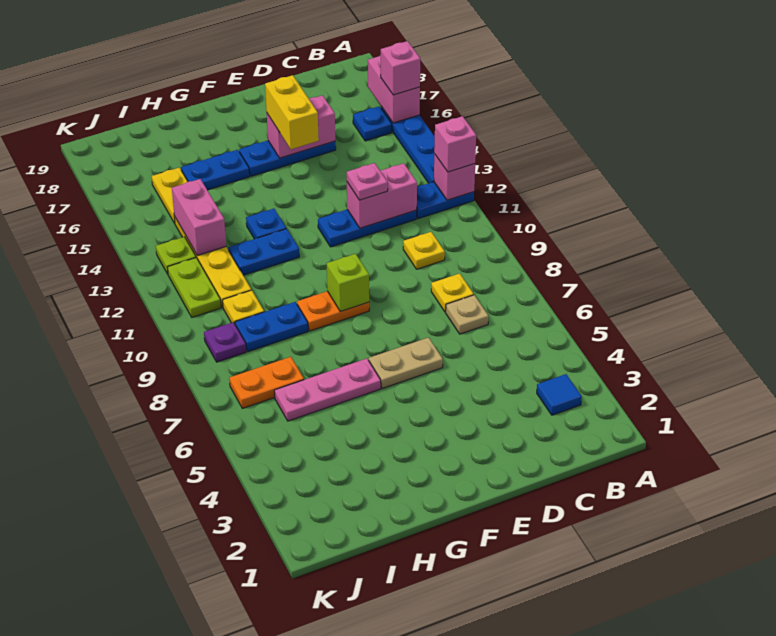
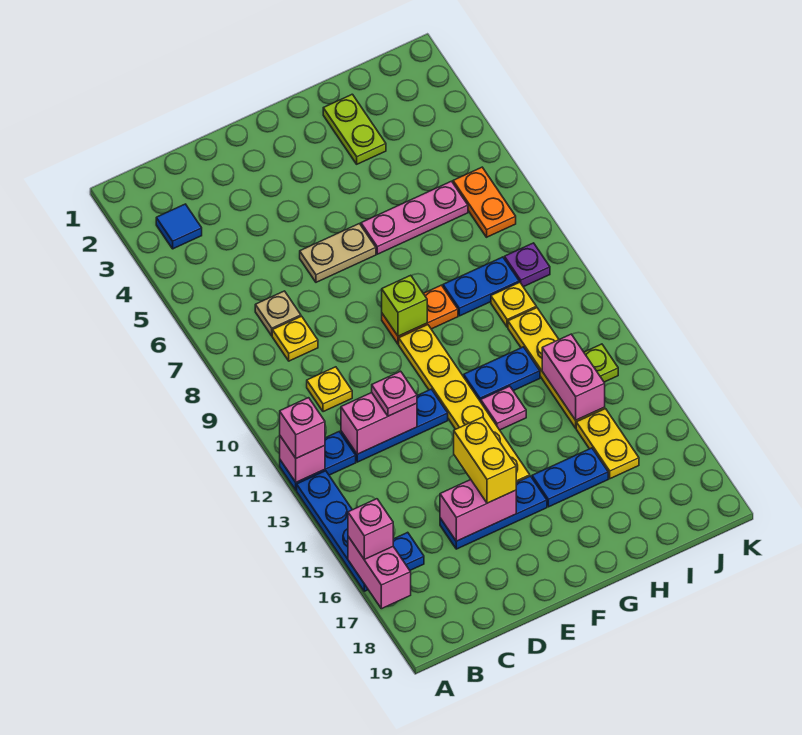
none -> yellow 1x6 plate [399,325,530,482]
blue 1x1 plate [246,209,286,239] -> pink 1x1 plate [481,386,526,430]
orange 1x2 plate [229,357,304,408] -> orange 1x2 plate turned to [453,167,516,237]
lime 1x2 plate [167,258,221,317] -> lime 1x2 plate moved to [323,94,386,164]

